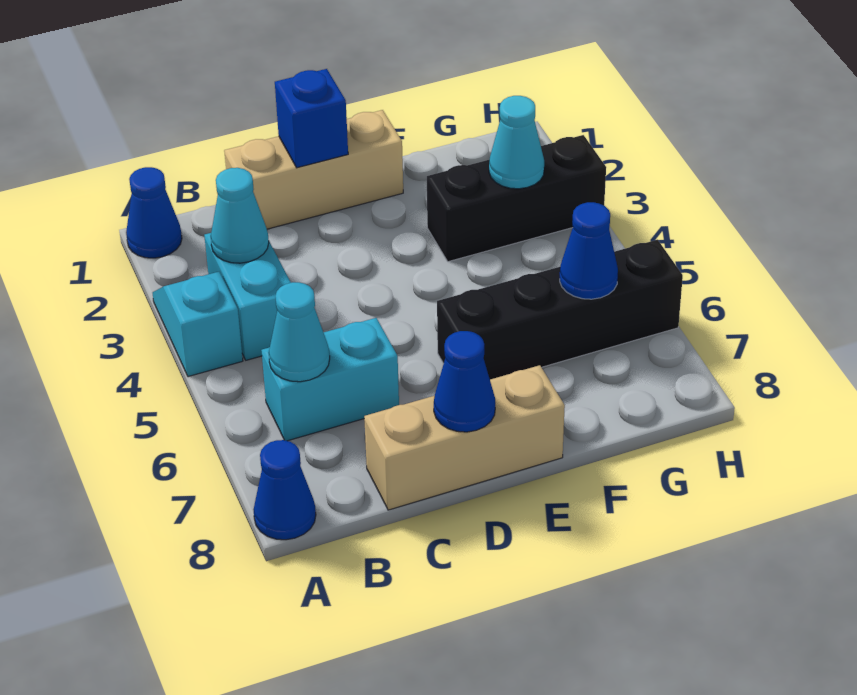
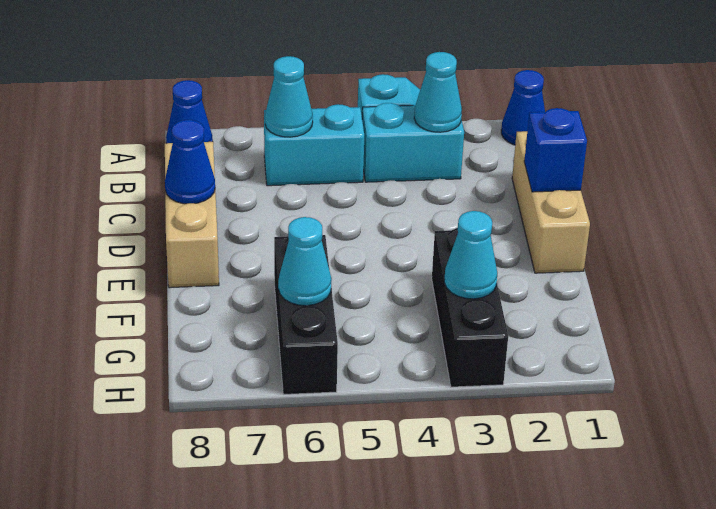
cyan 1x2 brick [261,318,399,441] -> cyan 1x2 brick turned to [264,104,364,186]
black 1x4 brick [437,240,683,379] -> black 1x3 brick [274,235,338,394]
blue 1x1 cone [560,202,618,299] -> cyan 1x1 cone [278,217,332,306]

